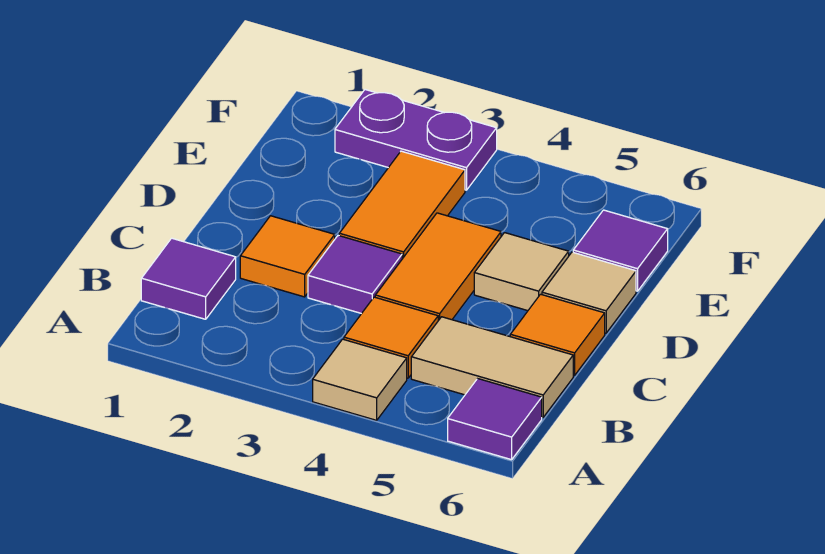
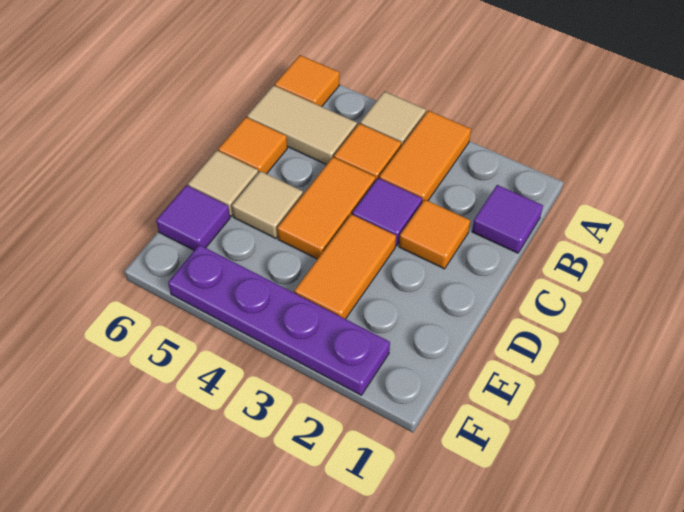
none -> orange 1x2 tile [379,110,471,202]
purple 1x1 tile [448,379,542,460] -> orange 1x1 tile [275,55,339,107]
purple 1x2 plate [335,90,497,190] -> purple 1x4 plate [168,245,390,395]

